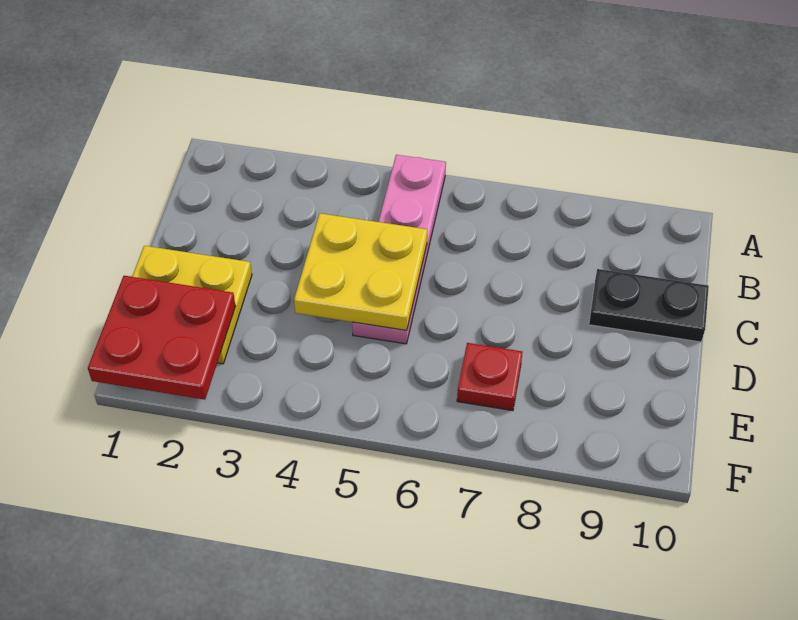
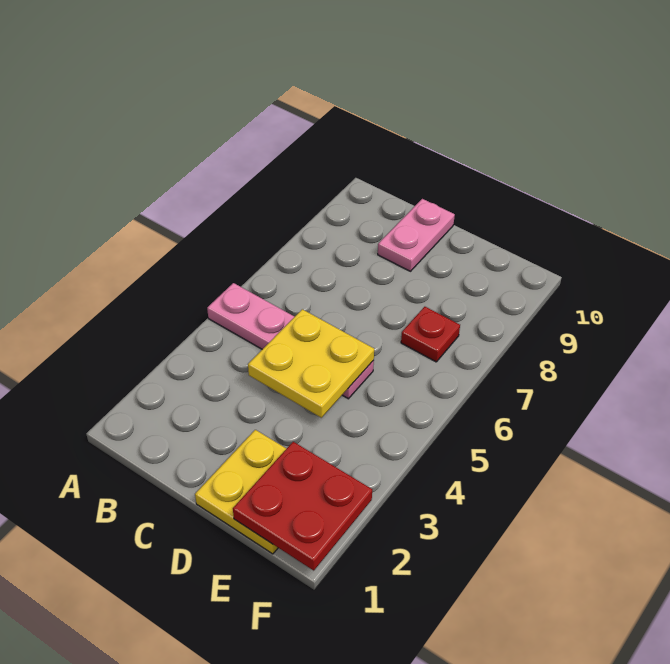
black 1x2 plate [589,269,709,342] -> pink 1x2 plate [378,199,455,271]

